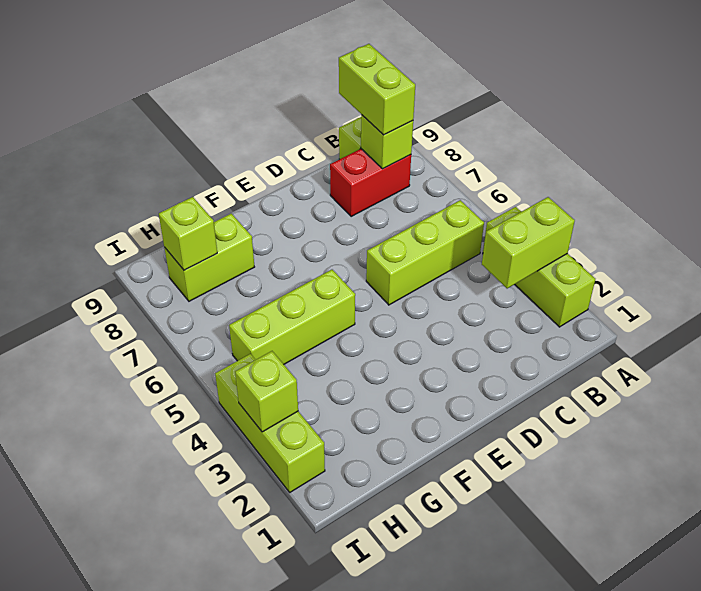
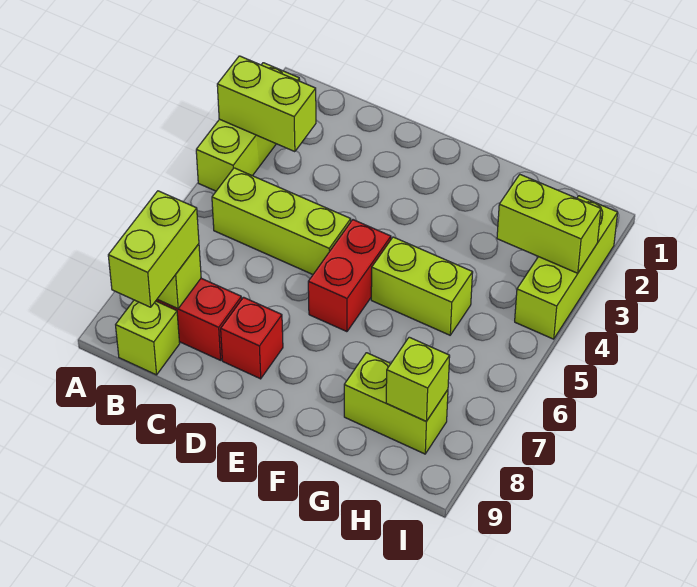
none -> red 1x1 brick [221,297,283,379]
none -> red 1x2 brick [308,220,391,332]
lime 1x3 brick [229,270,355,364] -> lime 1x2 brick [371,237,473,335]
lime 1x1 brick [235,351,298,432] -> lime 1x2 brick [497,175,601,273]

